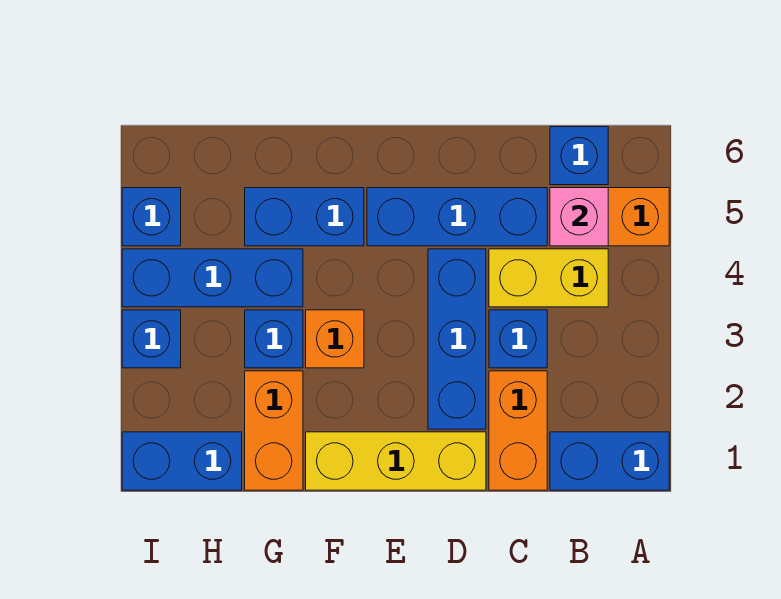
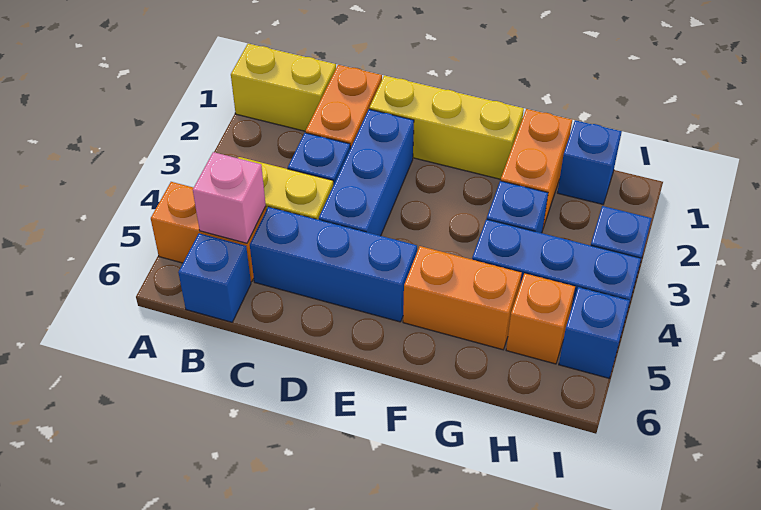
blue 1x2 brick [550,432,669,490] -> yellow 1x2 brick [231,44,336,131]
orange 1x1 brick [306,310,364,368] -> orange 1x1 brick moved to [506,273,575,364]
blue 1x2 brick [245,188,364,246] -> orange 1x2 brick [403,246,522,350]
blue 1x2 brick [122,432,242,490] -> blue 1x1 brick [557,120,622,204]

